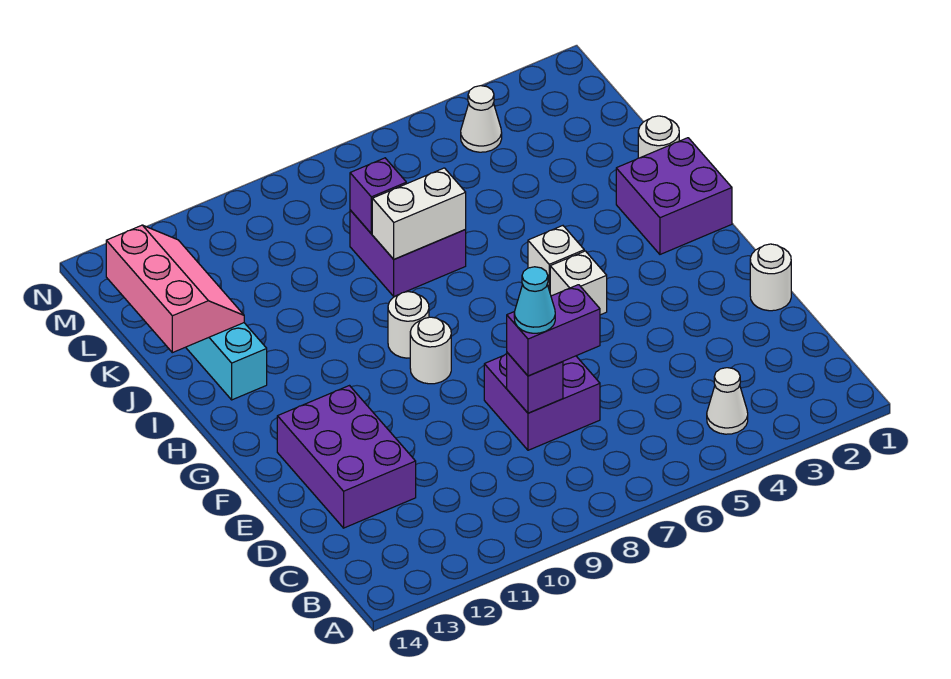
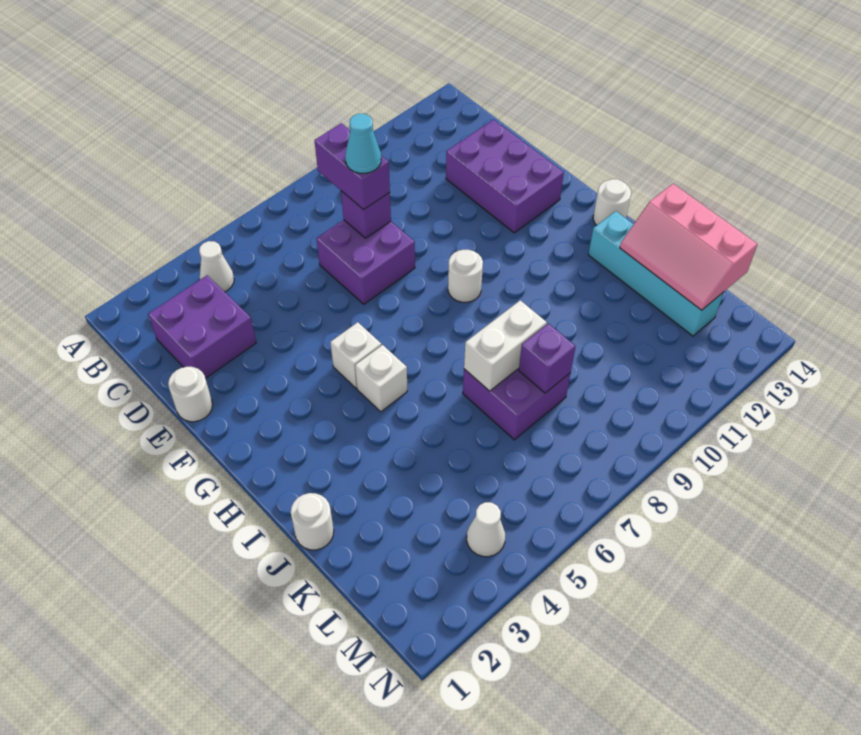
purple 1x2 brick [507,285,600,376] -> purple 1x2 brick turned to [314,123,390,210]
purple 2x2 brick [616,138,732,254] -> purple 2x2 brick moved to [148,275,256,378]
white 1x1 round brick [388,292,429,358] -> white 1x1 round brick moved to [593,179,631,225]

